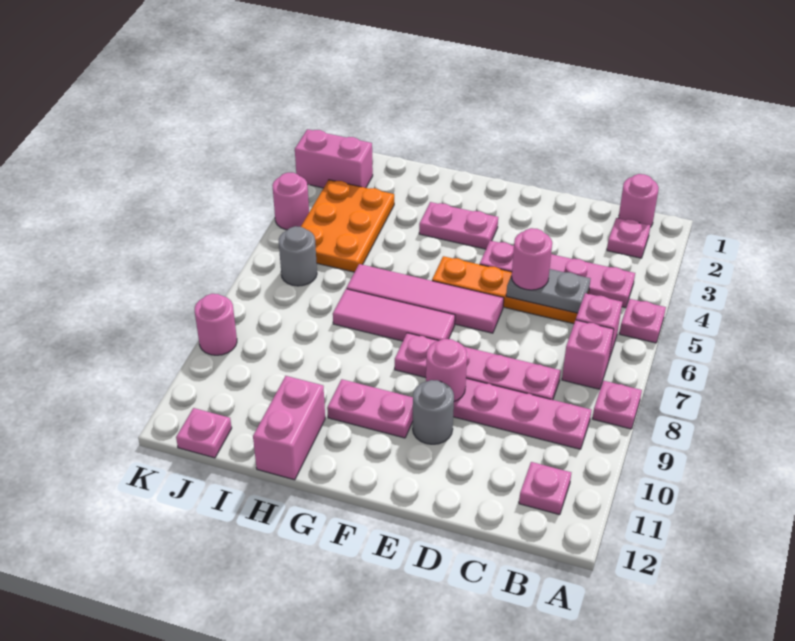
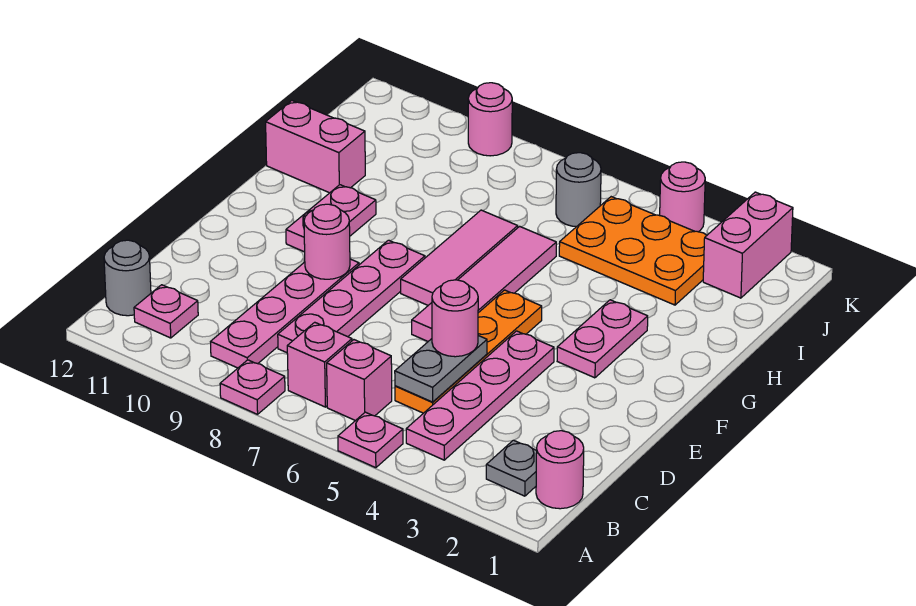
pink 1x1 plate [607,218,650,258] -> grey 1x1 plate [486,440,537,496]
grey 1x1 round brick [413,380,454,444] -> grey 1x1 round brick moved to [104,240,151,316]
pink 1x1 plate [176,408,232,458] -> none

